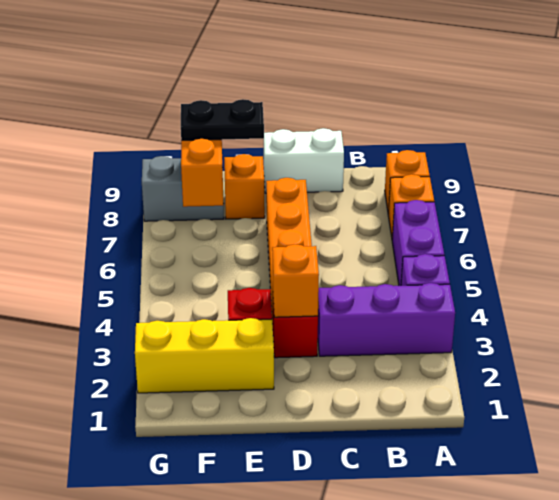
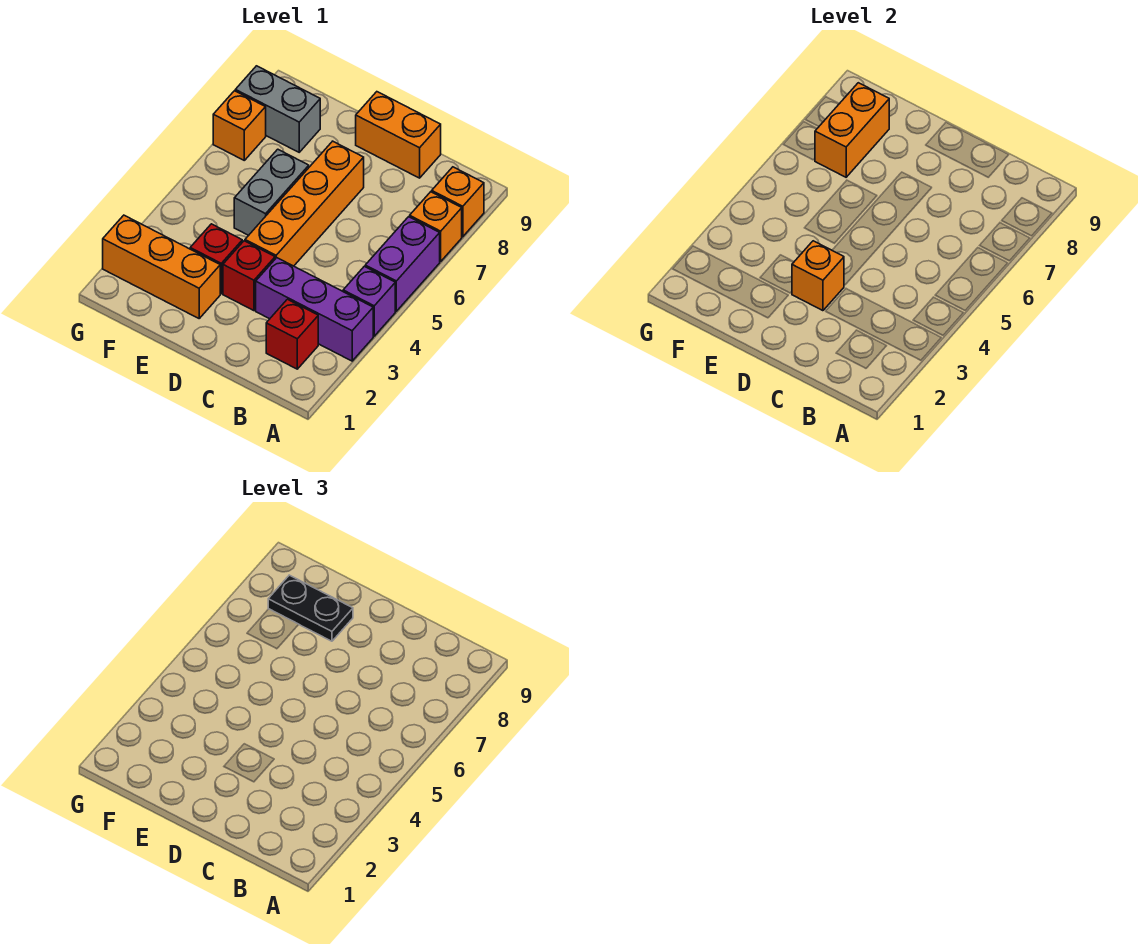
none -> red 1x1 brick [266,299,318,369]
white 1x2 brick [264,128,344,193] -> orange 1x2 brick [356,92,441,178]
yellow 1x3 brick [135,318,274,393] -> orange 1x3 brick [103,215,220,318]
none -> grey 1x2 brick [234,149,309,235]
orange 1x1 brick [224,154,265,219] -> orange 1x1 brick moved to [213,91,266,160]

